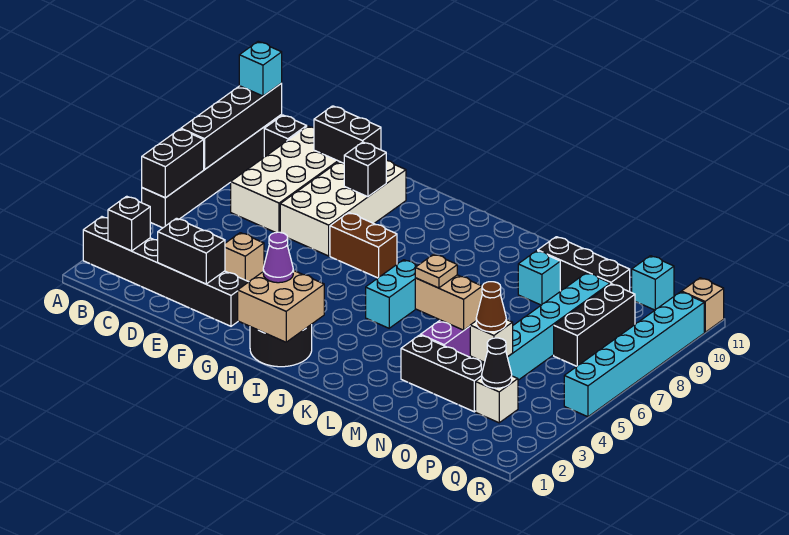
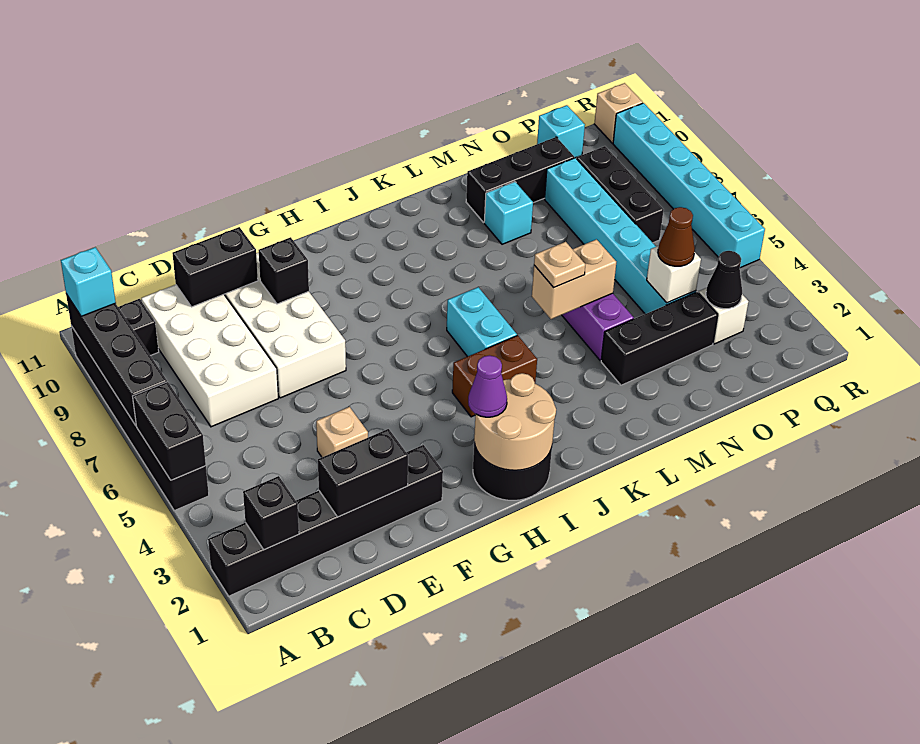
brown 1x2 brick [330,213,397,278] -> brown 1x2 brick moved to [452,335,537,417]
tan 2x2 brick [238,270,324,342] -> tan 2x2 round brick [474,373,556,470]

